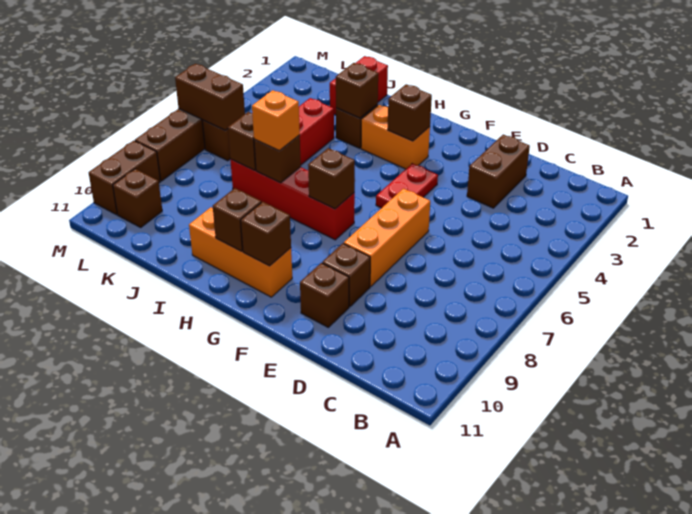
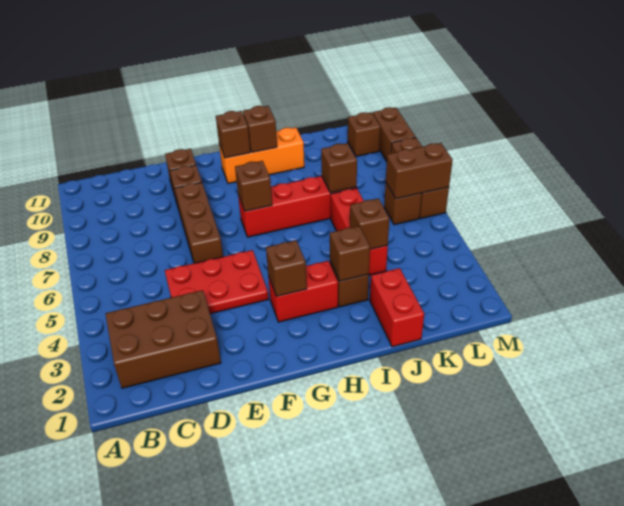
brown 1x2 brick [467,135,530,208] -> brown 2x3 brick [105,290,221,388]
orange 1x3 brick [344,189,430,287] -> brown 1x3 brick [175,182,223,263]
red 1x2 plate [376,163,438,208] -> red 2x3 plate [165,250,268,314]
orange 1x2 brick [361,105,430,169] -> red 1x2 brick [268,261,338,322]
brown 1x1 brick [254,135,301,183] -> brown 1x1 brick moved to [350,198,390,249]
orange 1x1 brick [252,90,300,151] -> none

